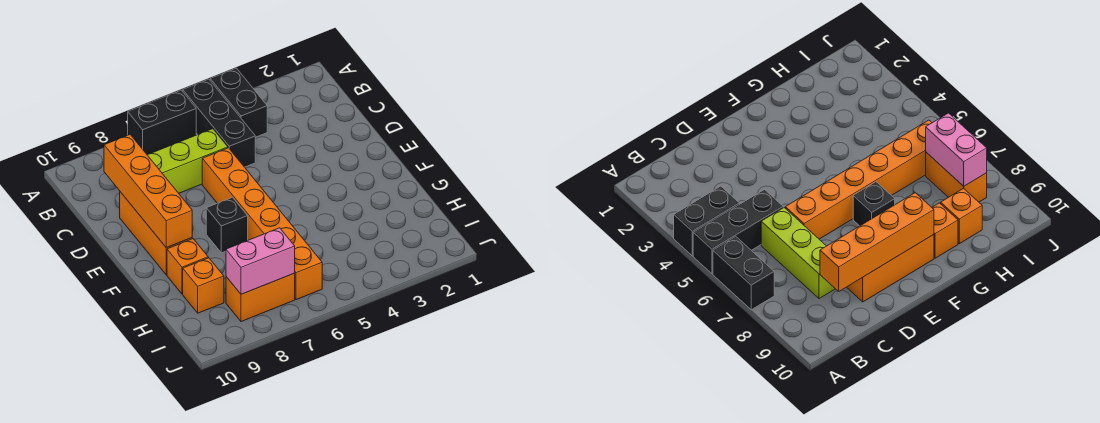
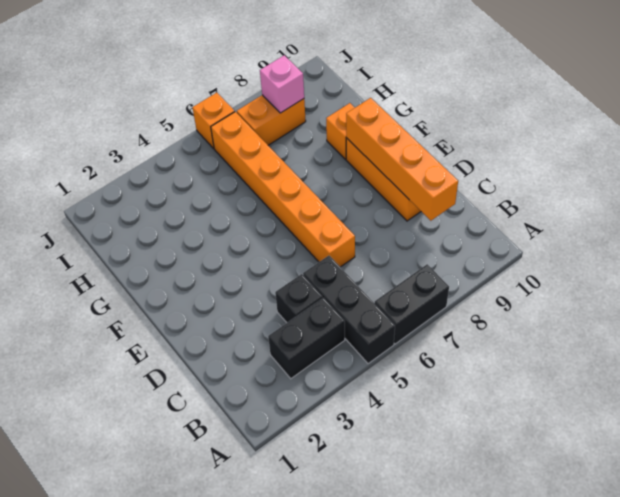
black 1x2 brick [210,68,267,137] -> black 1x2 brick turned to [268,298,345,379]
lime 1x3 brick [147,129,228,193] -> none
black 1x1 brick [206,197,248,253] -> black 1x1 brick moved to [275,274,322,323]
orange 1x1 brick [183,258,224,313] -> orange 1x1 brick moved to [192,93,235,148]
pink 1x2 brick [226,228,295,294] -> pink 1x1 brick [260,55,304,113]

